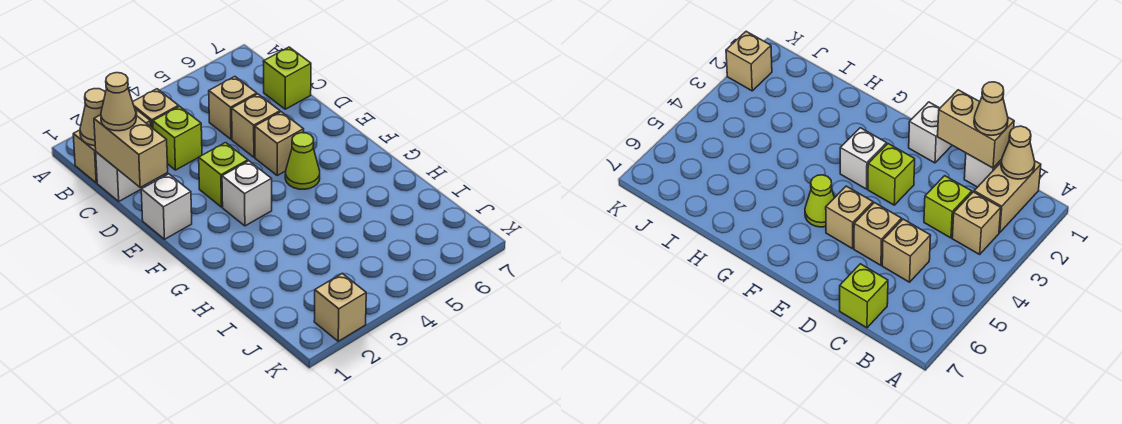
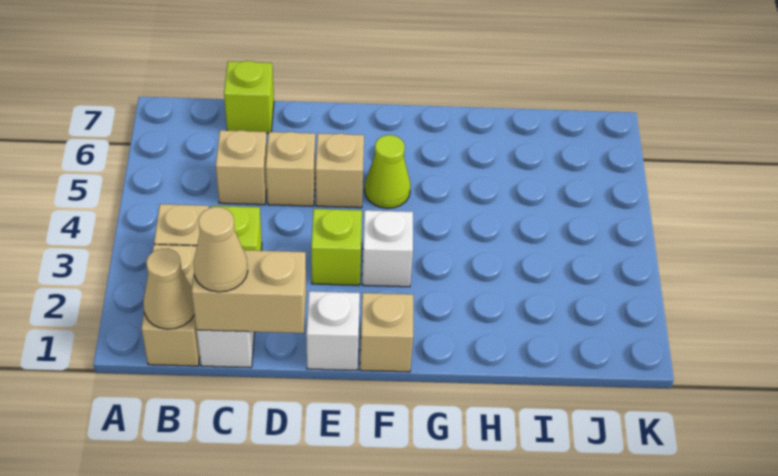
tan 1x1 brick [314,273,366,341] -> tan 1x1 brick moved to [360,293,413,372]

